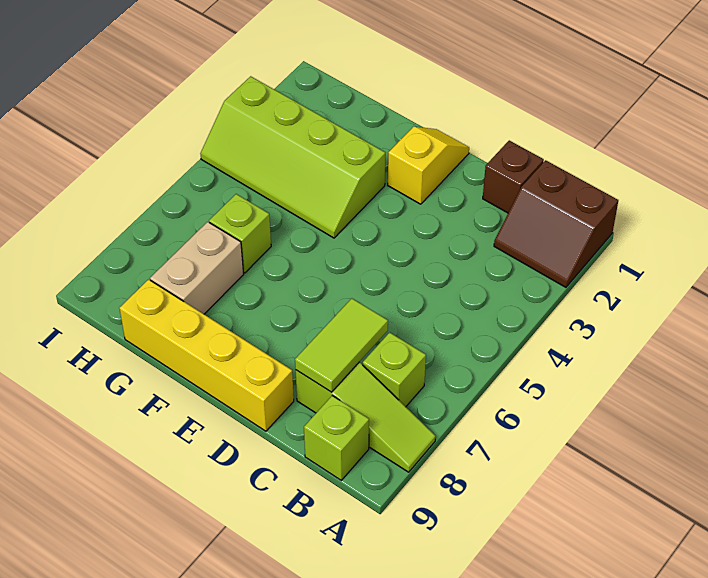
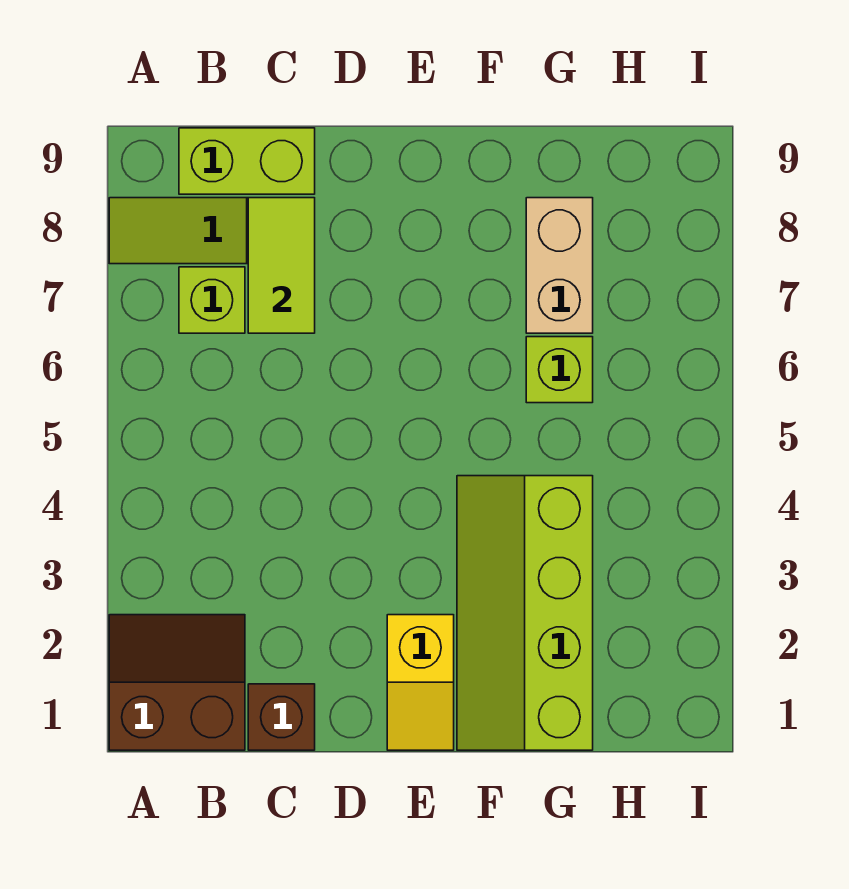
lime 1x1 brick [304,396,369,480] -> lime 1x2 brick [179,128,315,194]
yellow 1x4 brick [119,279,294,431] -> none
lime 2x4 slope [200,76,385,238] -> lime 2x4 slope turned to [457,476,593,750]

